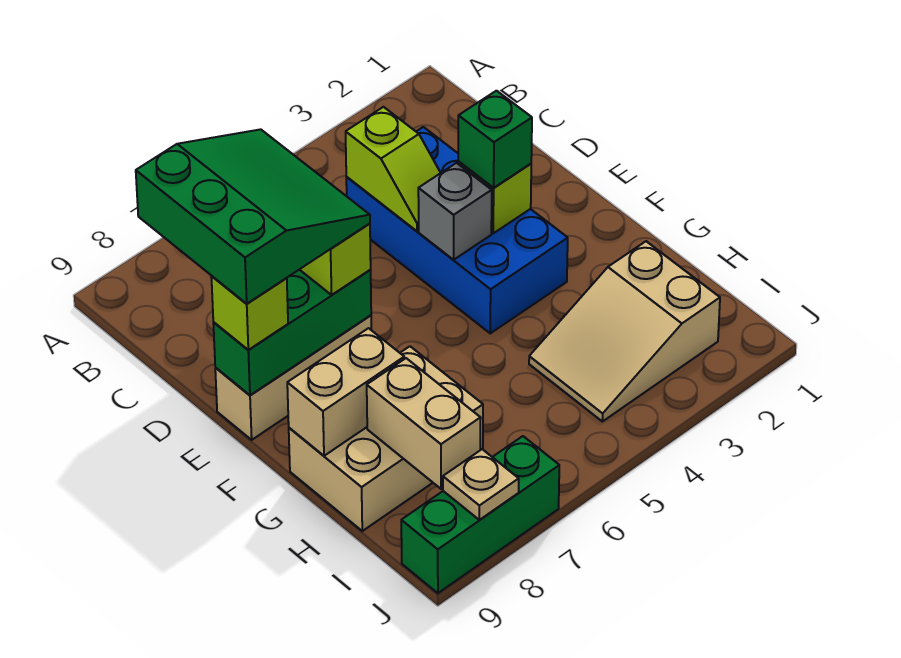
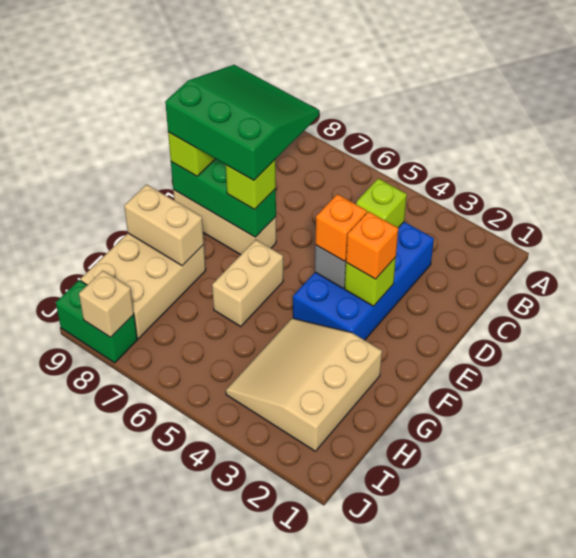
green 3x3 slope [136,129,370,304] -> green 3x3 slope turned to [165,65,319,180]
green 1x1 brick [458,91,532,188] -> orange 1x1 brick [346,212,398,279]
none -> orange 1x1 brick [316,194,367,261]
tan 2x3 brick [289,346,483,531] -> tan 2x3 brick turned to [80,233,206,339]
tan 2x3 slope [529,241,720,422] -> tan 3x3 slope [226,318,382,451]
tan 1x2 brick [367,358,481,489] -> tan 1x2 brick moved to [212,240,283,327]
green 1x3 brick [401,436,559,593] -> green 1x2 brick [56,280,137,363]
tan 1x1 plate [443,449,519,520] -> tan 1x1 brick [79,271,134,337]

